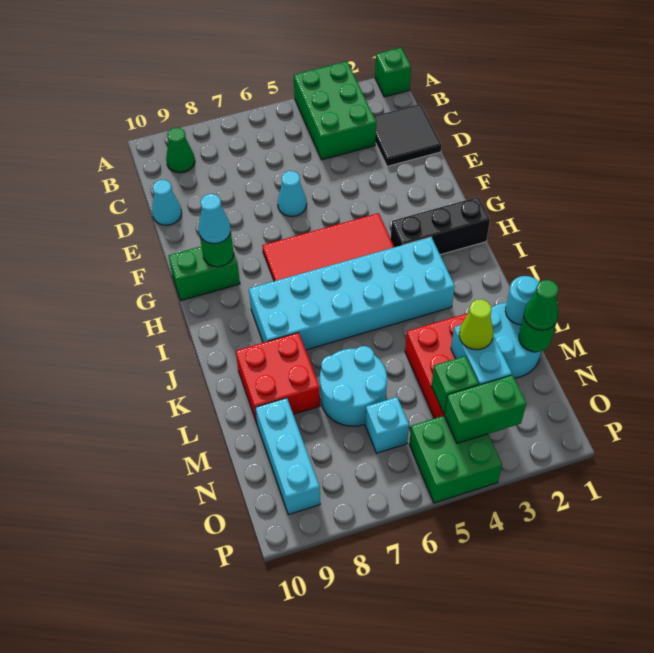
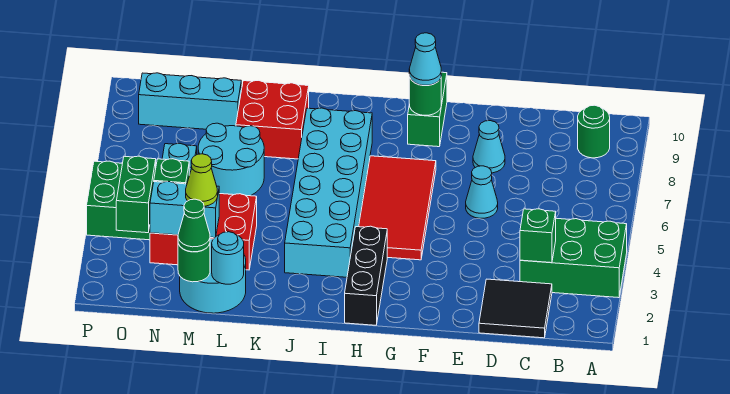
green 1x1 brick [375,48,411,97] -> green 1x1 brick moved to [520,209,556,263]
green 1x1 cone [166,127,195,173] -> green 1x1 round brick [578,105,610,158]
cyan 1x1 cone [152,180,182,225] -> cyan 1x1 cone moved to [473,121,505,173]

